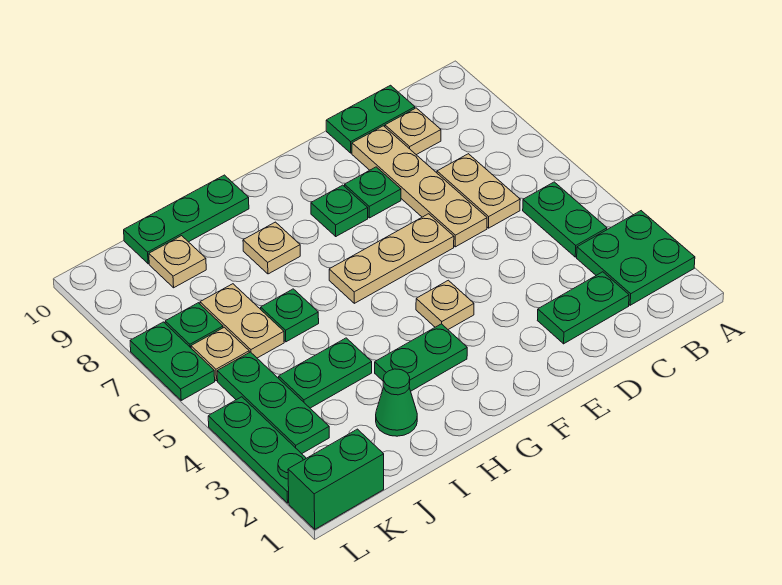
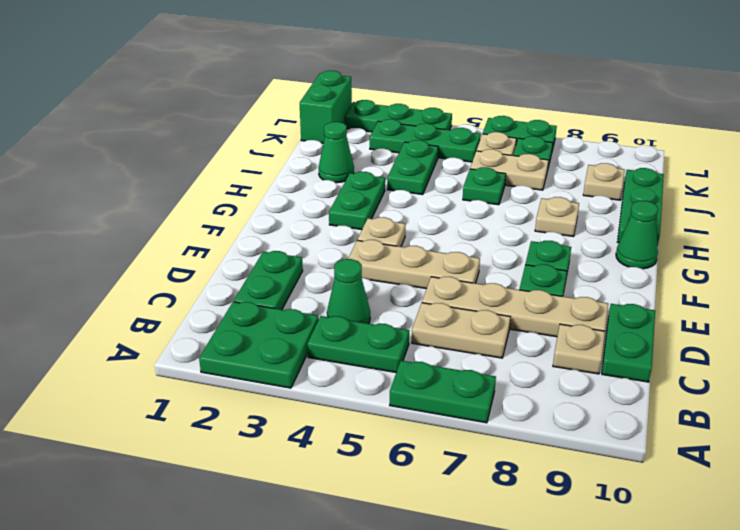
none -> green 1x2 plate [390,361,496,423]
none -> green 1x1 cone [327,259,370,324]
tan 1x3 plate [329,214,454,303] -> tan 1x3 plate turned to [348,240,480,289]
none -> green 1x1 cone [616,201,658,269]

